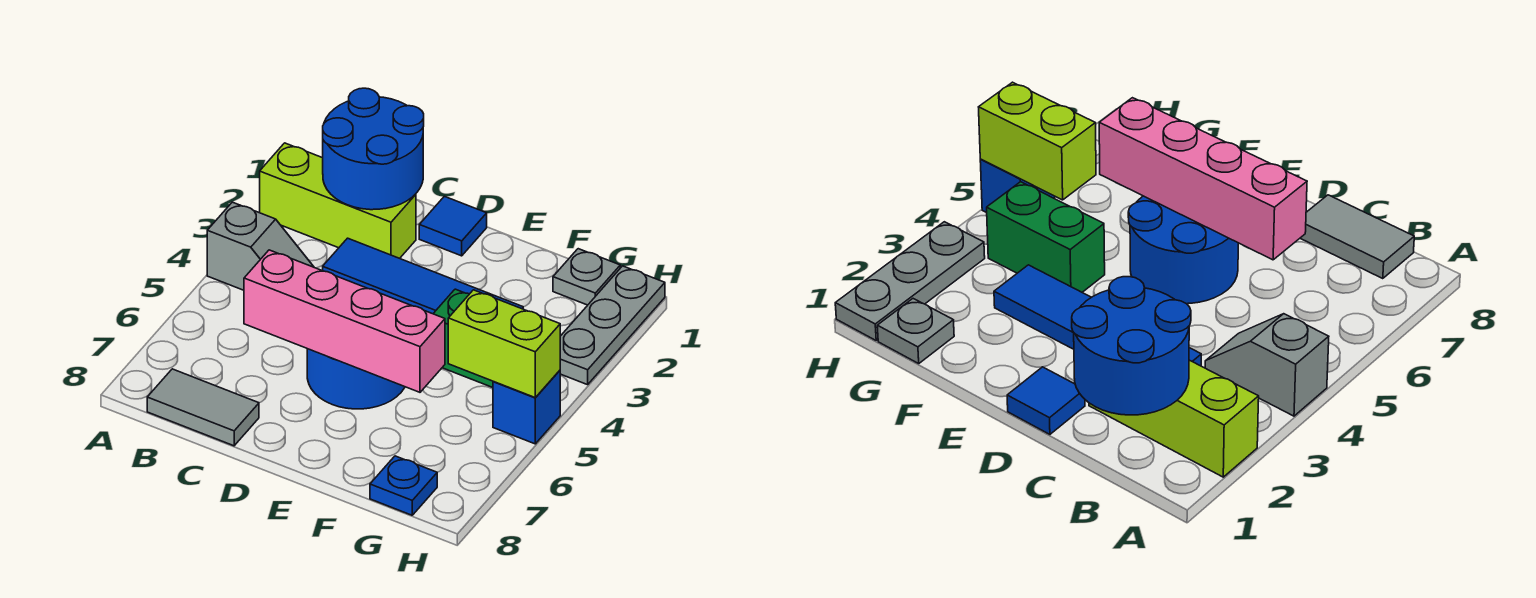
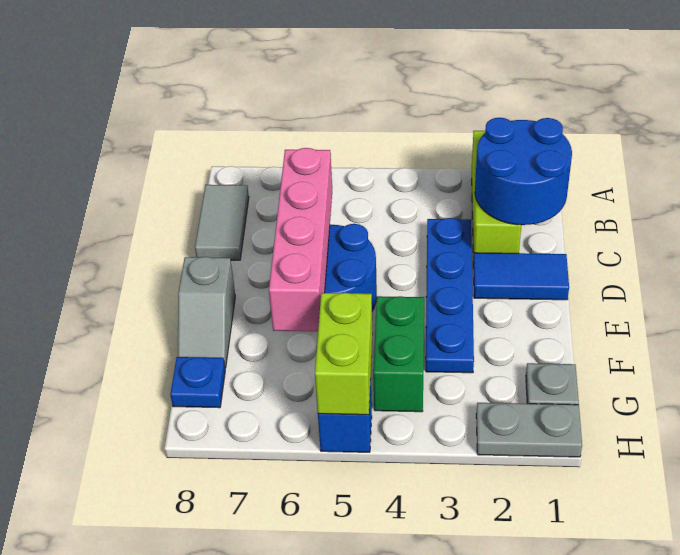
grey 1x2 slope [207,202,314,290] -> grey 1x2 slope moved to [178,257,235,368]
blue 1x4 tile [323,238,523,314] -> blue 1x4 plate [426,218,474,373]
blue 1x1 tile [419,196,487,256] -> blue 1x2 tile [473,253,569,300]
grey 1x3 plate [560,266,665,385] -> grey 1x2 plate [476,403,582,457]

